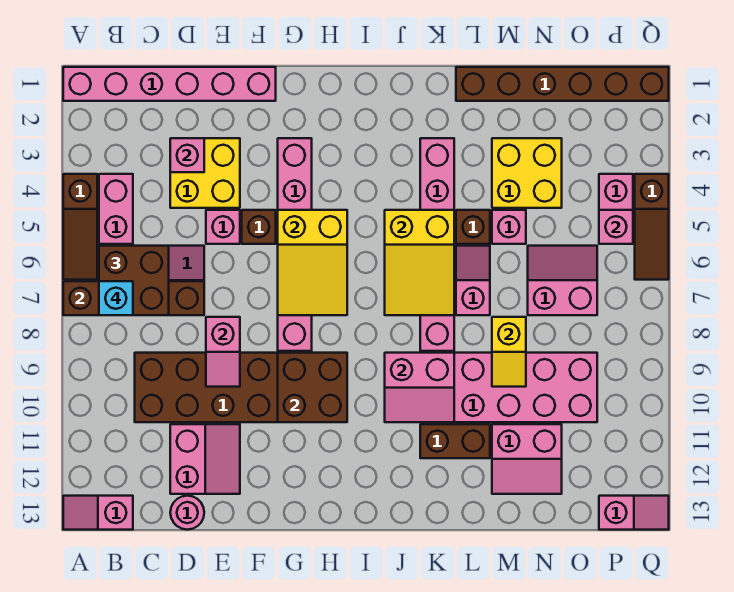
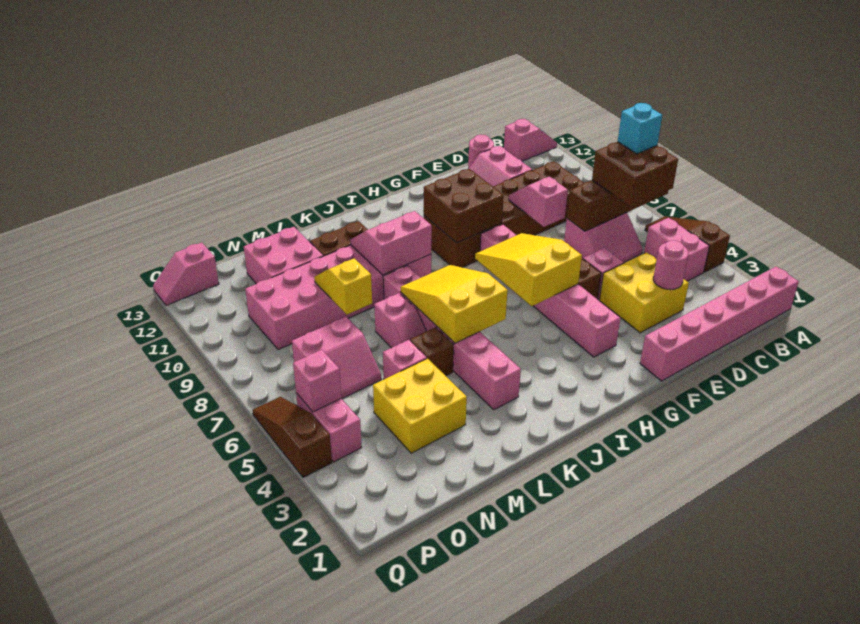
pink 1x1 brick [170,138,204,172] -> pink 1x1 round brick [653,240,689,290]
brown 1x6 brick [456,67,669,101] -> none
pink 2x2 slope [492,424,562,494] -> pink 2x2 brick [244,227,323,284]

